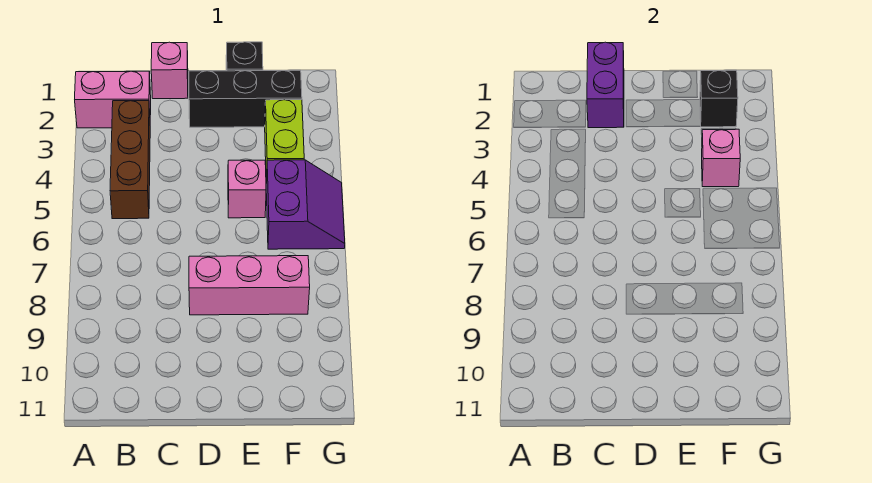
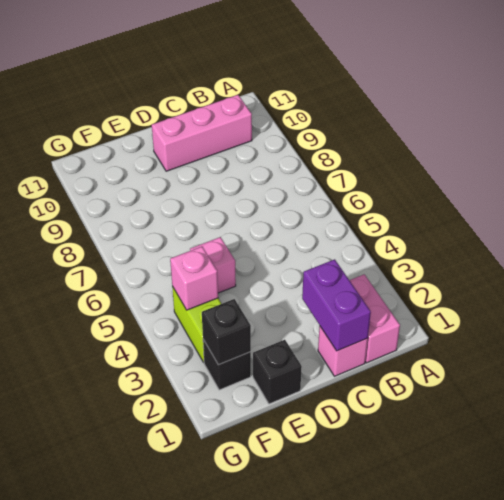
pink 1x2 brick [75,71,151,128] -> pink 1x2 brick turned to [349,274,400,363]
brown 1x3 brick [110,101,150,219] -> none
black 1x3 brick [189,70,302,127] -> black 1x1 brick [203,340,251,390]
pink 1x3 brick [189,256,310,315] -> pink 1x3 brick moved to [152,95,252,171]
purple 2x2 slope [266,160,345,249] -> none

